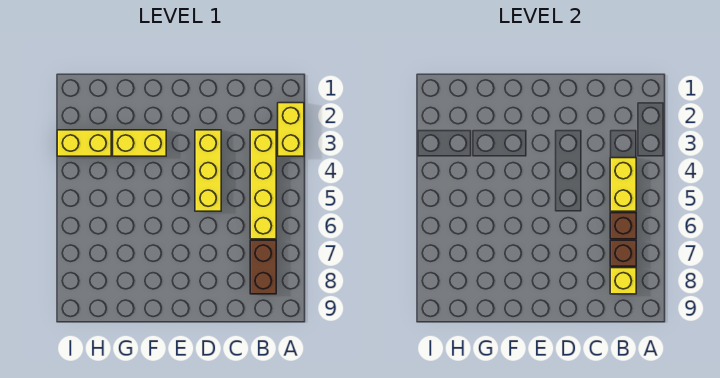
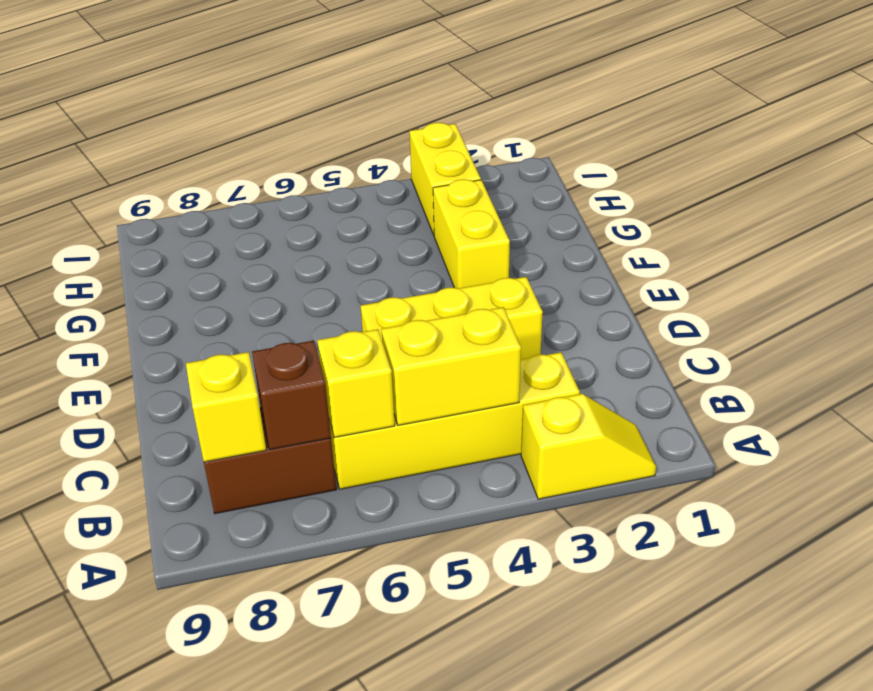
yellow 1x2 brick [278,103,304,156] -> yellow 1x2 slope [521,394,656,499]
brown 1x1 brick [610,213,636,239] -> yellow 1x1 brick [317,329,395,438]

